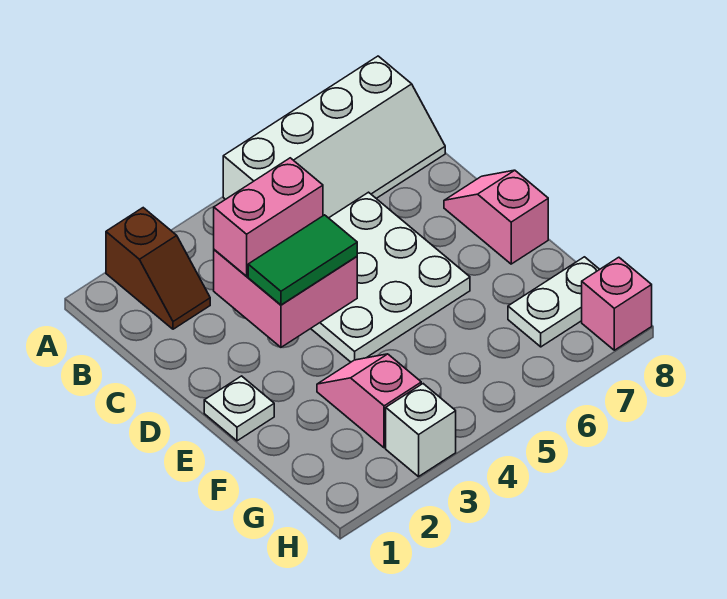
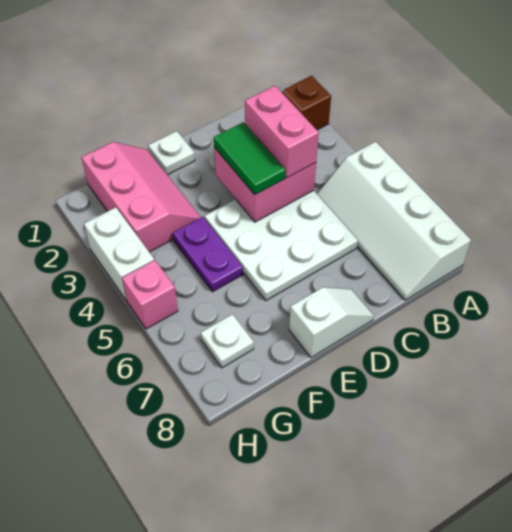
pink 1x2 slope [444,170,548,264] -> white 1x2 slope [289,287,374,358]
pink 1x2 slope [317,354,421,448] -> pink 2x3 slope [82,142,201,252]
none -> purple 1x2 plate [173,217,243,292]
white 1x2 plate [508,257,600,347] -> white 1x1 plate [201,314,254,368]
white 1x1 brick [386,384,456,477] -> white 1x2 brick [84,207,154,301]
pink 1x1 brick [582,257,652,350] -> pink 1x1 brick moved to [122,260,178,329]

